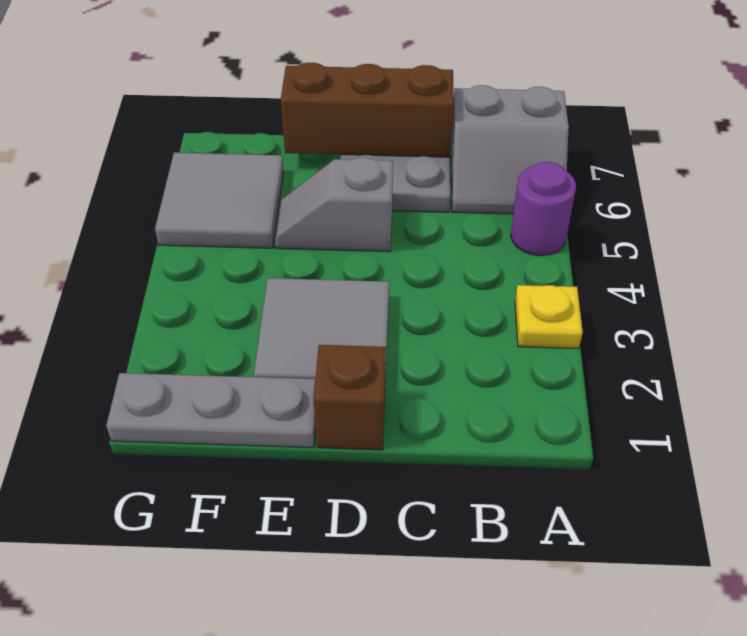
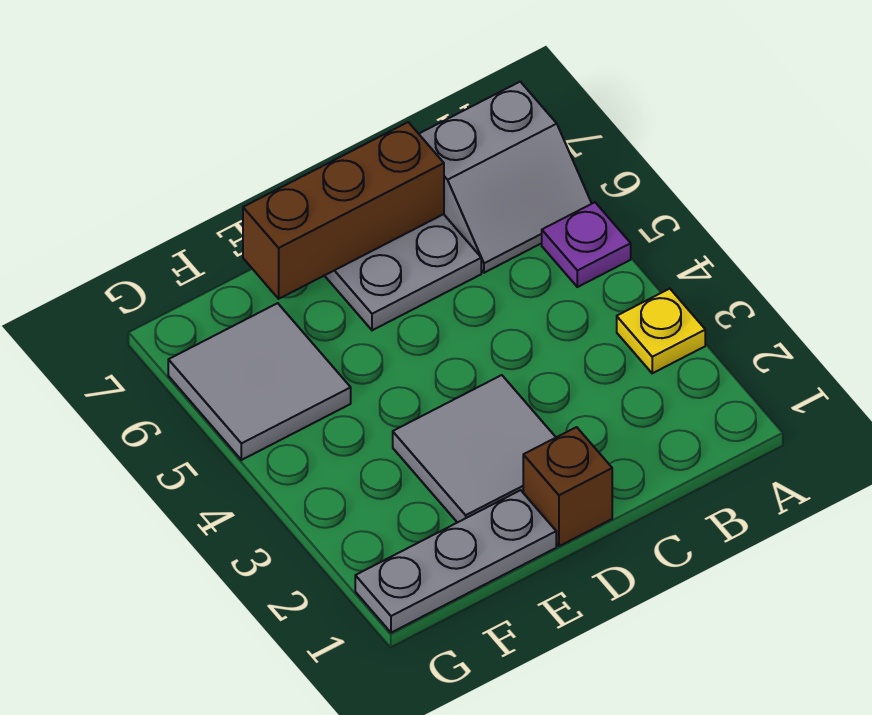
purple 1x1 round brick [511,162,576,256] -> purple 1x1 plate [542,202,631,287]
grey 1x2 slope [275,157,393,252] -> none

